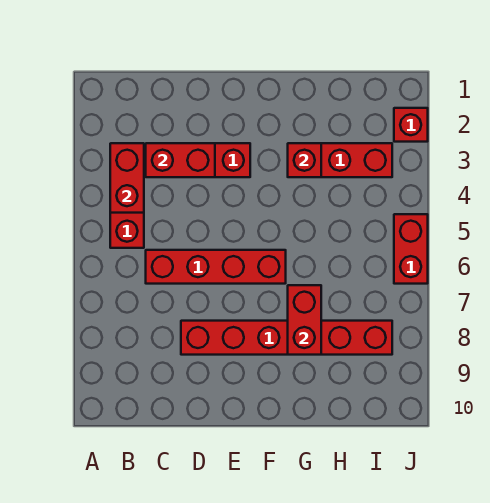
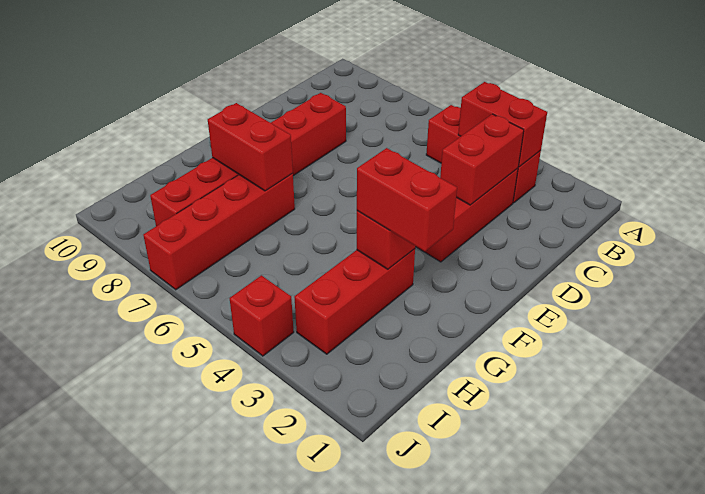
red 1x4 brick [146,250,286,284] -> red 1x4 brick moved to [143,173,295,290]
red 1x1 brick [394,108,428,142] -> red 1x1 brick moved to [230,275,294,356]
red 1x2 brick [394,214,428,284] -> red 1x2 brick moved to [357,148,457,252]

